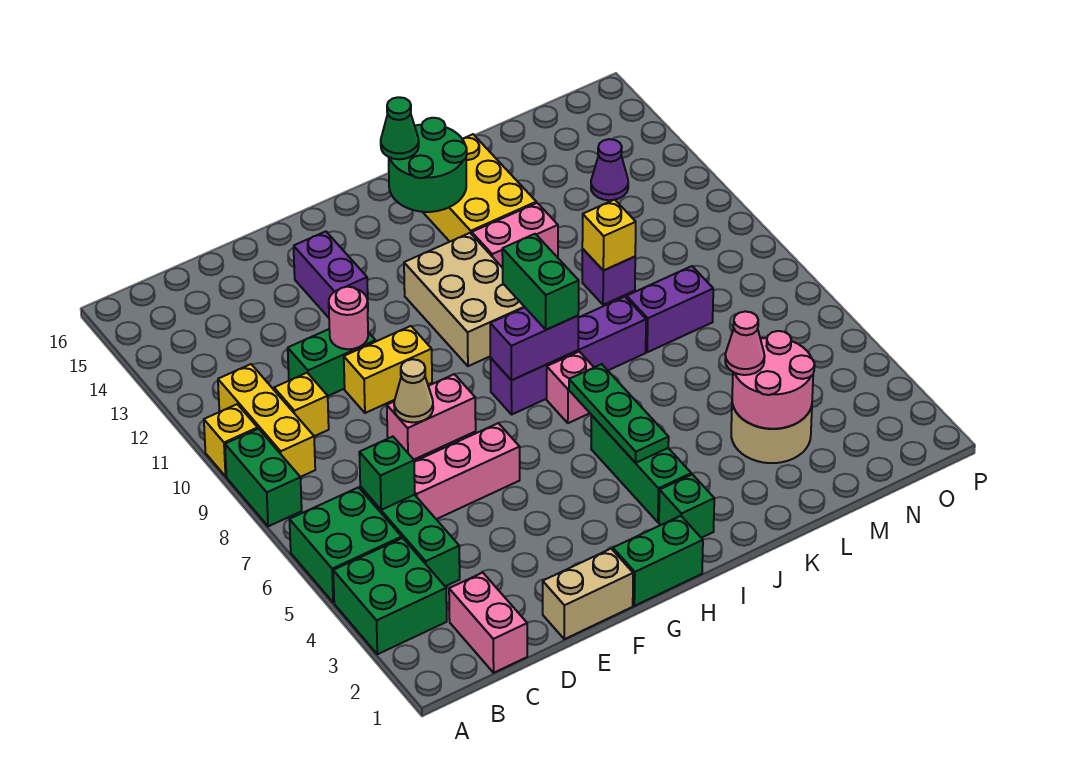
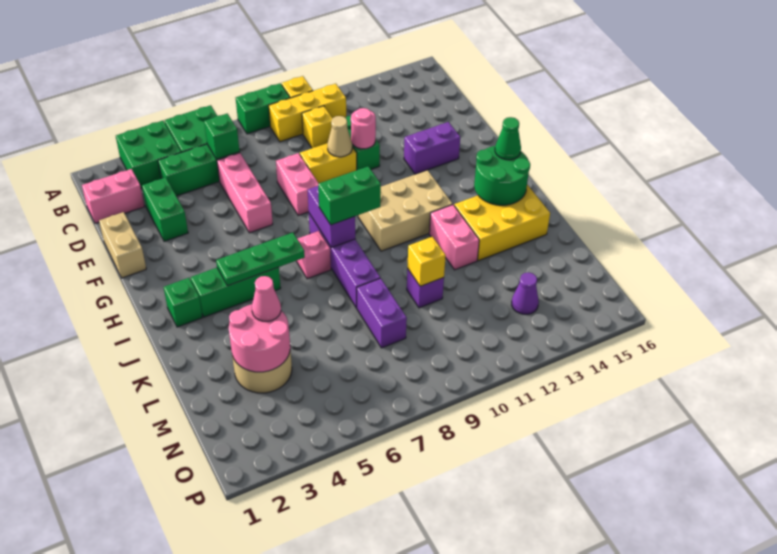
tan 1x1 cone [394,359,433,422] -> tan 1x1 cone moved to [328,116,352,157]
yellow 1x2 brick [344,326,432,413] -> yellow 1x2 brick turned to [300,143,357,183]
green 1x2 brick [613,516,703,606] -> green 1x2 brick moved to [142,177,188,241]

